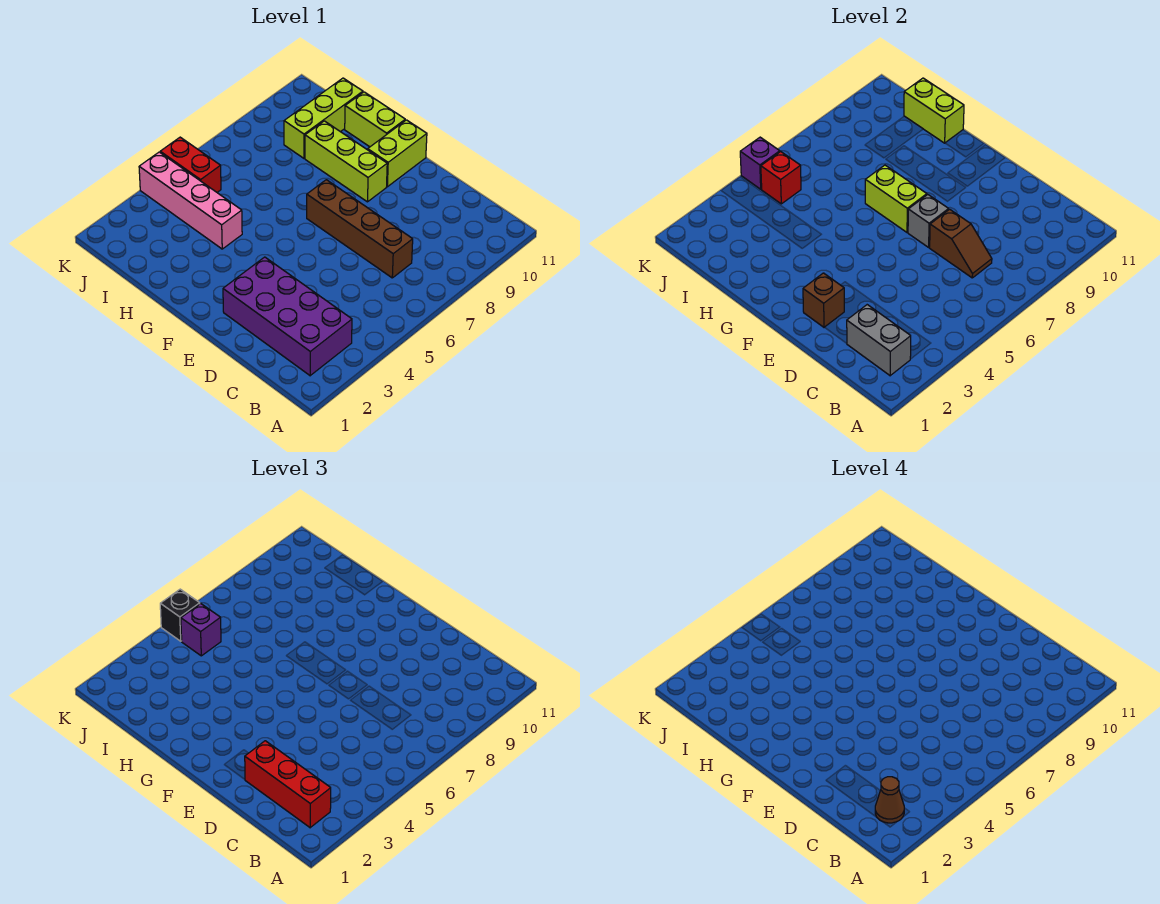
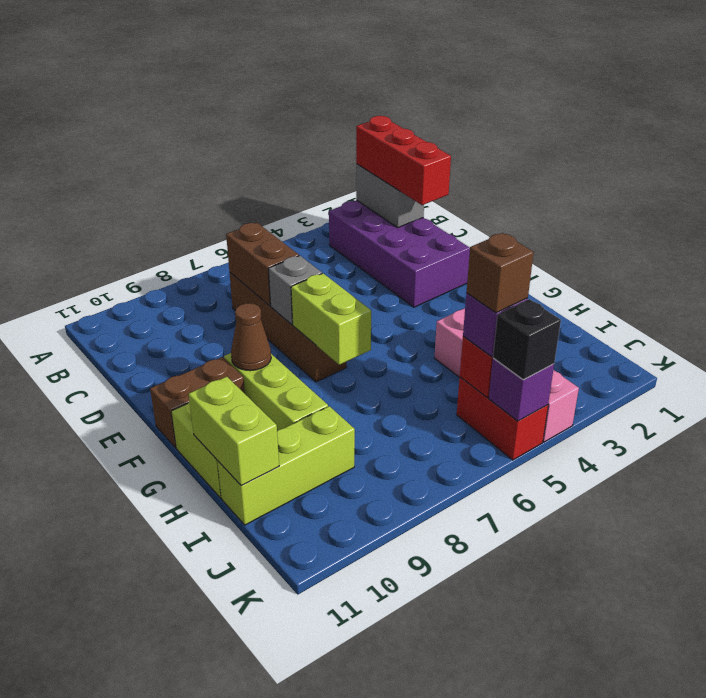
brown 1x1 cone [875,777,904,823] -> brown 1x1 cone moved to [231,303,271,371]
brown 1x2 slope [930,209,992,278] -> brown 1x2 brick [226,223,299,306]
brown 1x1 brick [803,273,844,327] -> brown 1x1 brick moved to [466,233,534,313]
lime 1x2 brick [368,120,427,187] -> brown 1x2 brick [150,357,245,448]

